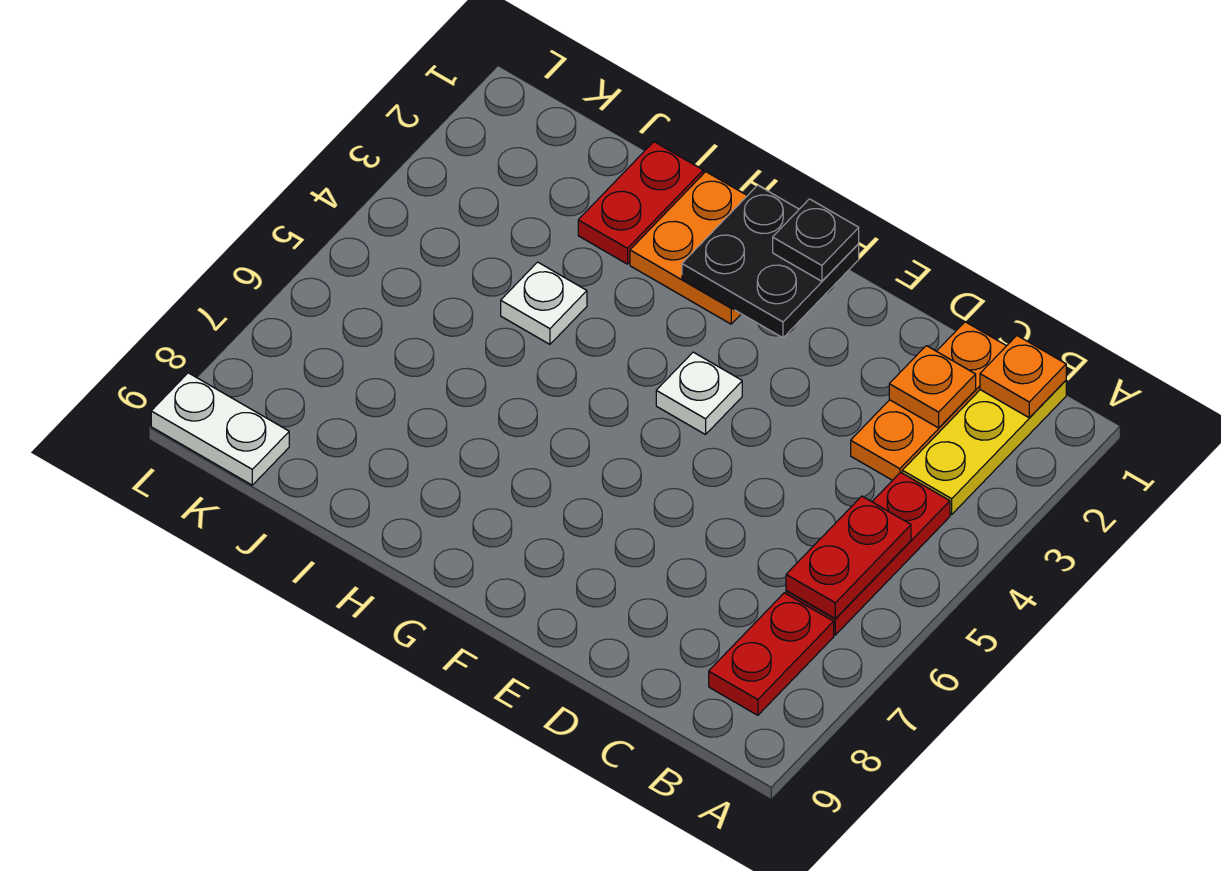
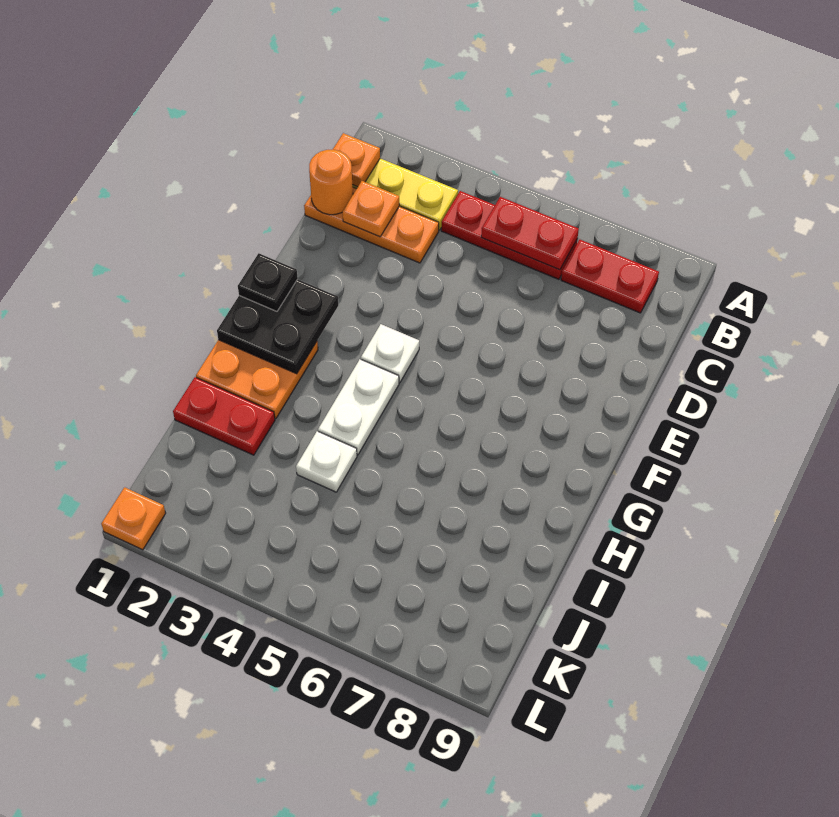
none -> orange 1x1 round brick [309,150,353,215]
white 1x2 plate [151,373,289,485] -> white 1x2 plate moved to [318,359,399,455]
none -> orange 1x1 plate [101,487,166,550]

